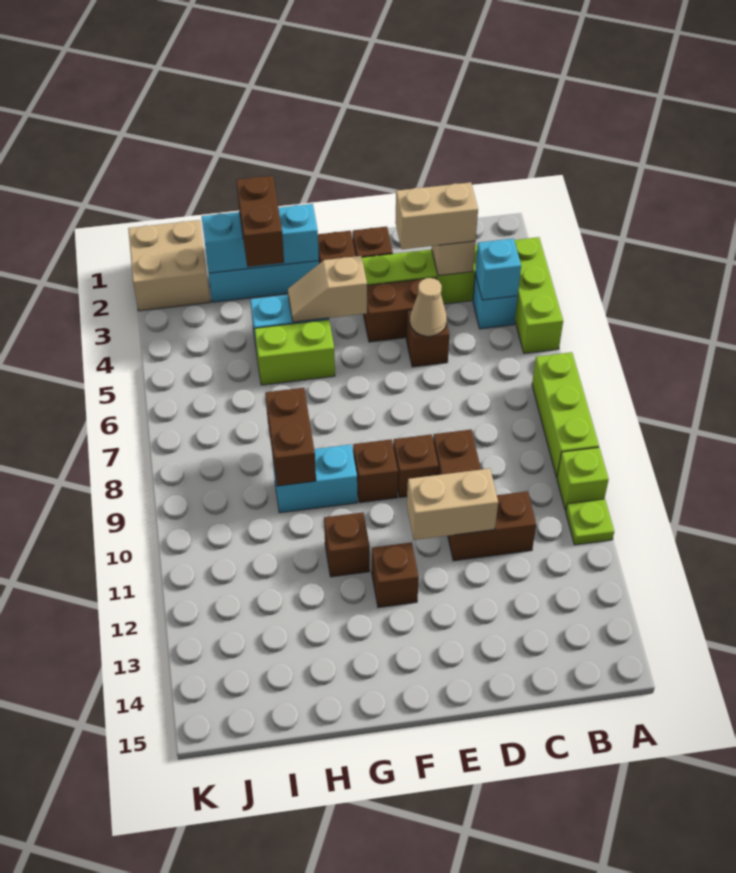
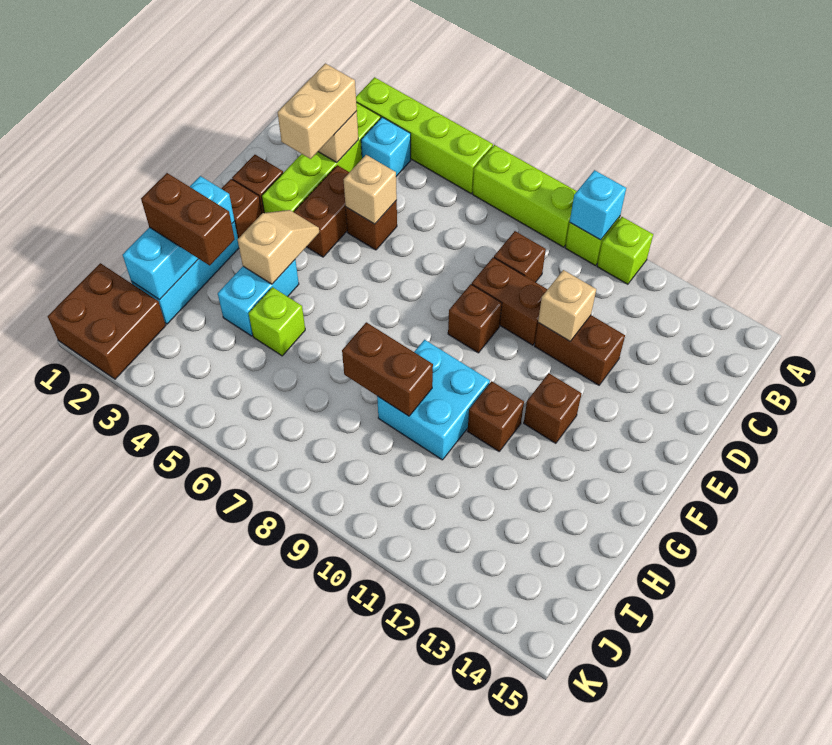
lime 1x3 brick [514,237,563,353] -> lime 1x4 brick [356,77,493,193]
lime 1x1 plate [566,499,614,545] -> lime 1x1 brick [597,217,653,284]
cyan 1x1 brick [475,238,521,300] -> cyan 1x1 brick moved to [570,170,626,240]
brown 1x2 brick [448,491,536,561] -> brown 1x2 brick turned to [535,315,625,385]
tan 1x1 cone [410,278,447,336] -> tan 1x1 brick [344,155,397,224]
tan 1x2 brick [407,468,498,540] -> tan 1x1 brick [538,270,596,341]
tan 1x2 slope [288,256,367,322] -> tan 1x2 slope turned to [238,210,319,284]
brown 1x1 brick [353,439,398,502] -> brown 1x1 brick moved to [494,231,546,282]
lime 1x2 brick [255,320,335,385] -> lime 1x1 brick [249,287,305,356]
cyan 1x2 brick [273,444,357,513] -> cyan 2x2 brick [377,340,490,460]
tan 2x2 brick [128,220,210,311] -> brown 2x2 brick [48,263,166,379]

